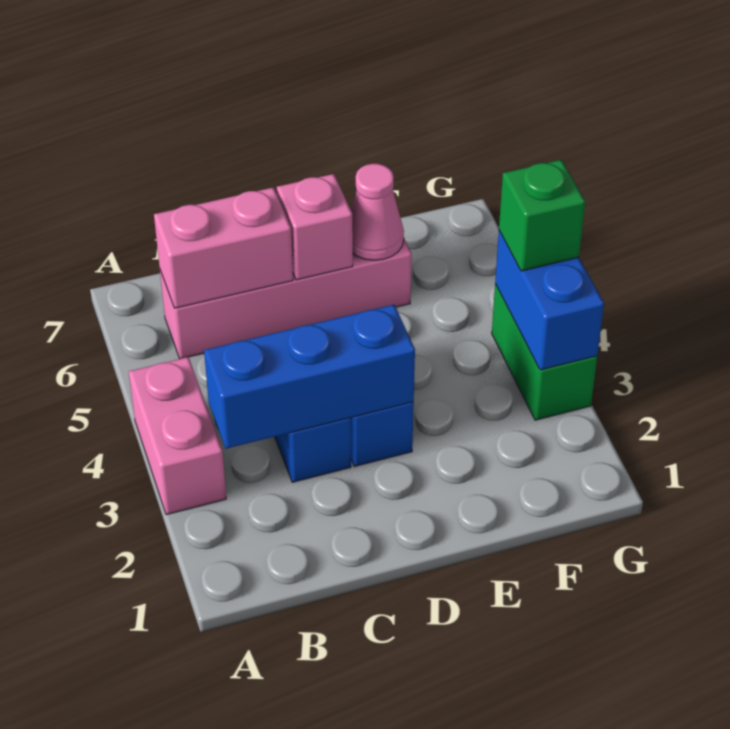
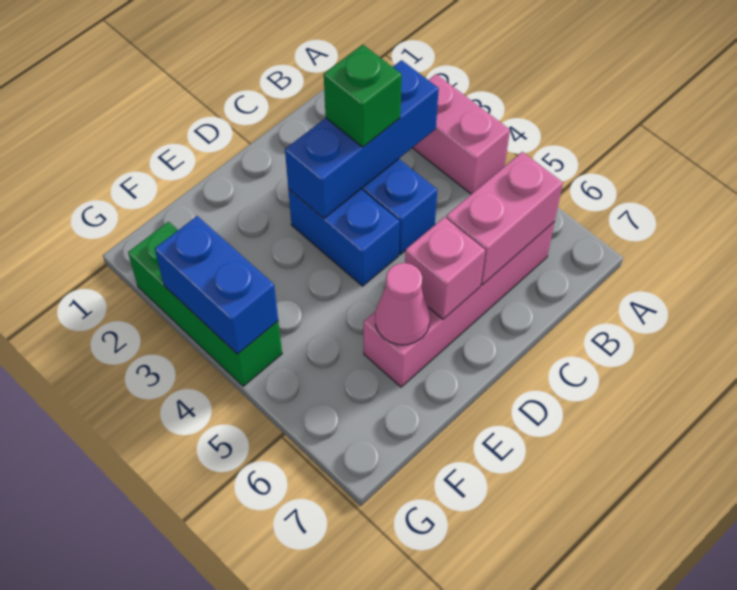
green 1x2 brick [492,284,597,420] -> green 1x3 brick [128,222,282,386]
green 1x1 brick [499,160,585,271] -> green 1x1 brick moved to [324,45,402,147]

